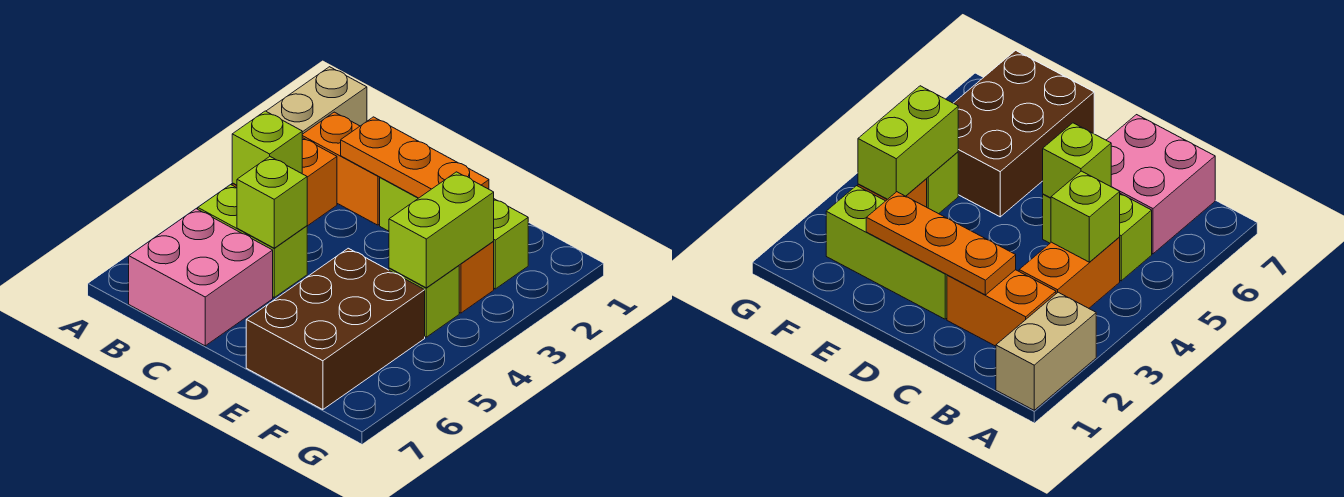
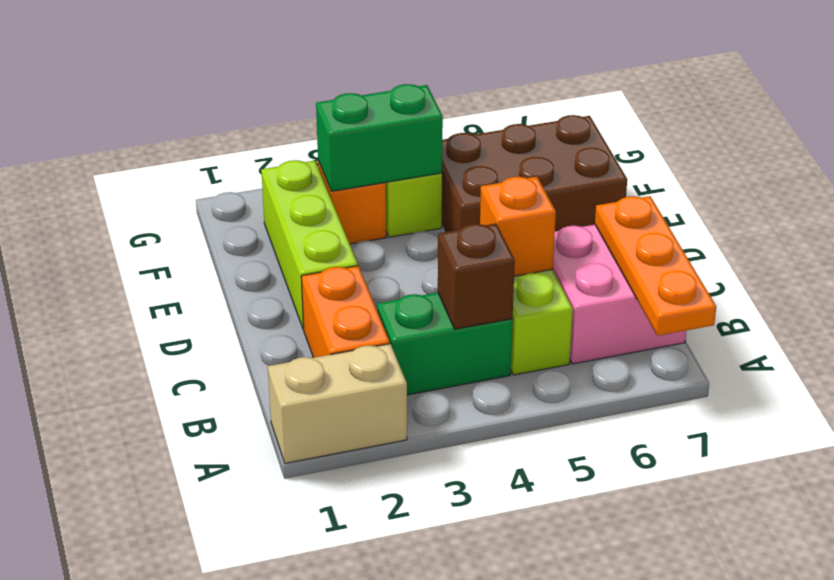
orange 1x2 brick [232,138,337,226] -> green 1x2 brick [377,293,513,395]
lime 1x1 brick [232,111,302,185] -> brown 1x1 brick [438,224,515,329]
orange 1x3 plate [341,117,489,198] -> orange 1x3 plate moved to [595,196,716,336]
lime 1x1 brick [237,157,307,248] -> orange 1x1 brick [480,177,556,276]
lime 1x2 brick [389,172,494,288] -> green 1x2 brick [316,84,443,191]

